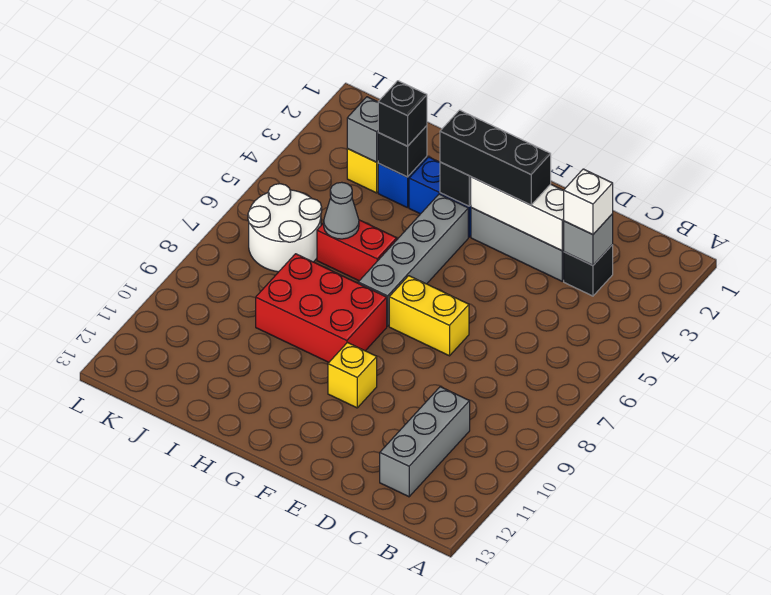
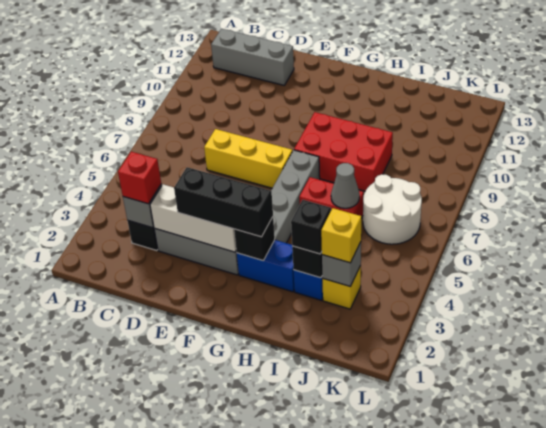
white 1x1 brick [564,169,613,235] -> red 1x1 brick [118,152,161,204]
grey 1x3 brick [380,387,470,497] -> grey 1x3 brick turned to [211,29,294,85]
yellow 1x2 brick [389,276,469,356] -> yellow 1x3 brick [204,129,293,188]
yellow 1x1 brick [328,343,377,408] -> yellow 1x1 brick moved to [321,208,361,263]

